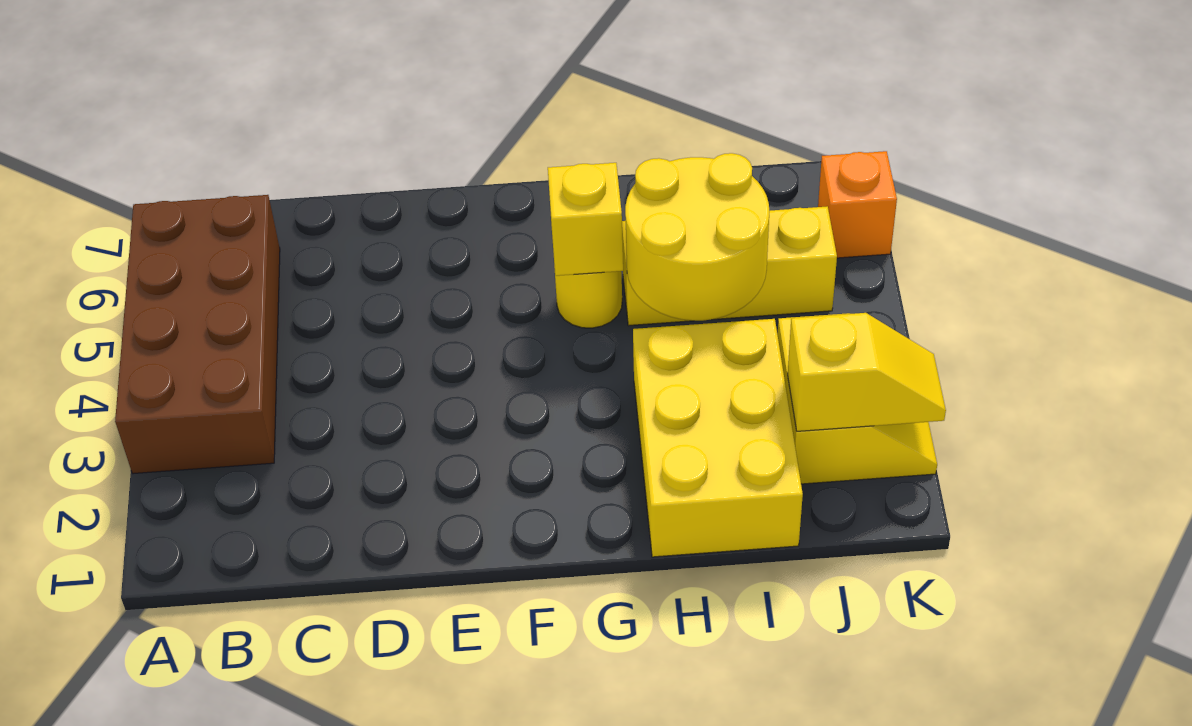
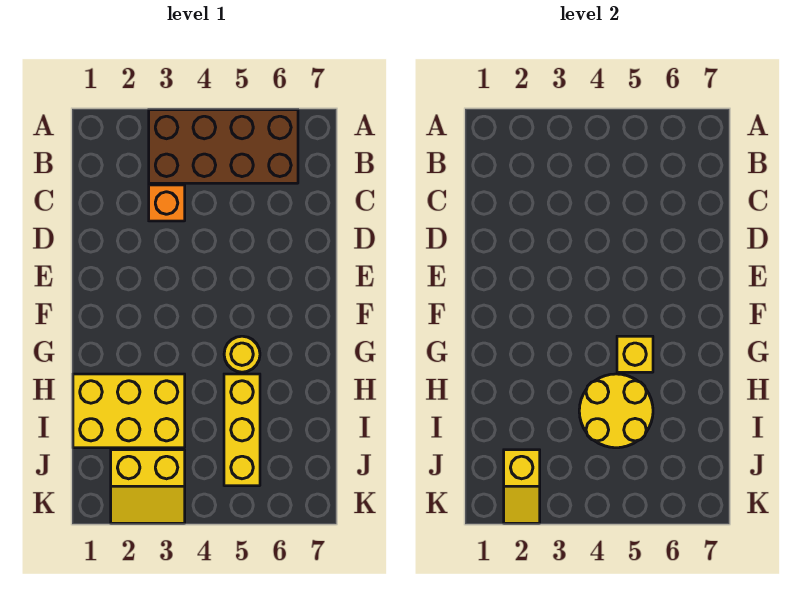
orange 1x1 brick [818,151,897,258] -> orange 1x1 brick moved to [149,185,185,221]

